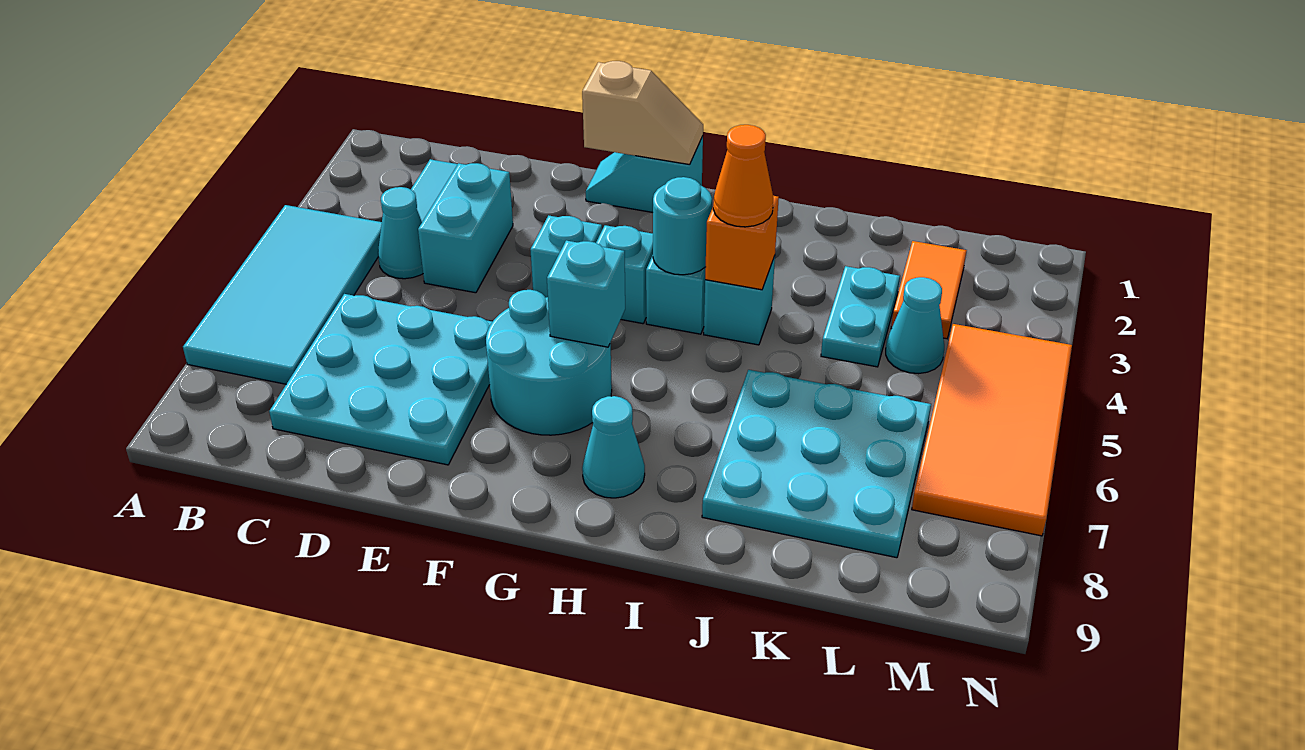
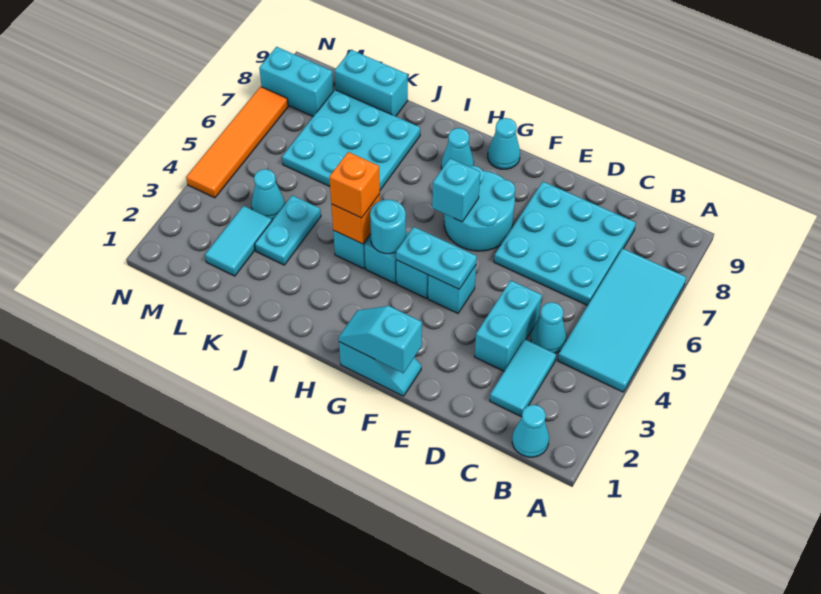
none -> cyan 1x1 cone [512,405,549,457]
tan 1x2 slope [582,61,703,165] -> cyan 1x2 slope [339,306,422,373]
none -> cyan 1x2 plate [396,227,477,289]
none -> cyan 1x1 cone [488,118,520,169]
orange 1x1 cone [713,125,773,227] -> orange 1x1 brick [329,152,380,218]
none -> cyan 1x2 brick [335,50,408,116]
orange 1x2 tile [891,241,967,339] -> cyan 1x2 tile [205,206,272,276]
orange 2x4 tile [912,324,1072,536] -> orange 1x4 tile [186,87,288,198]
none -> cyan 1x2 brick [259,47,333,116]

